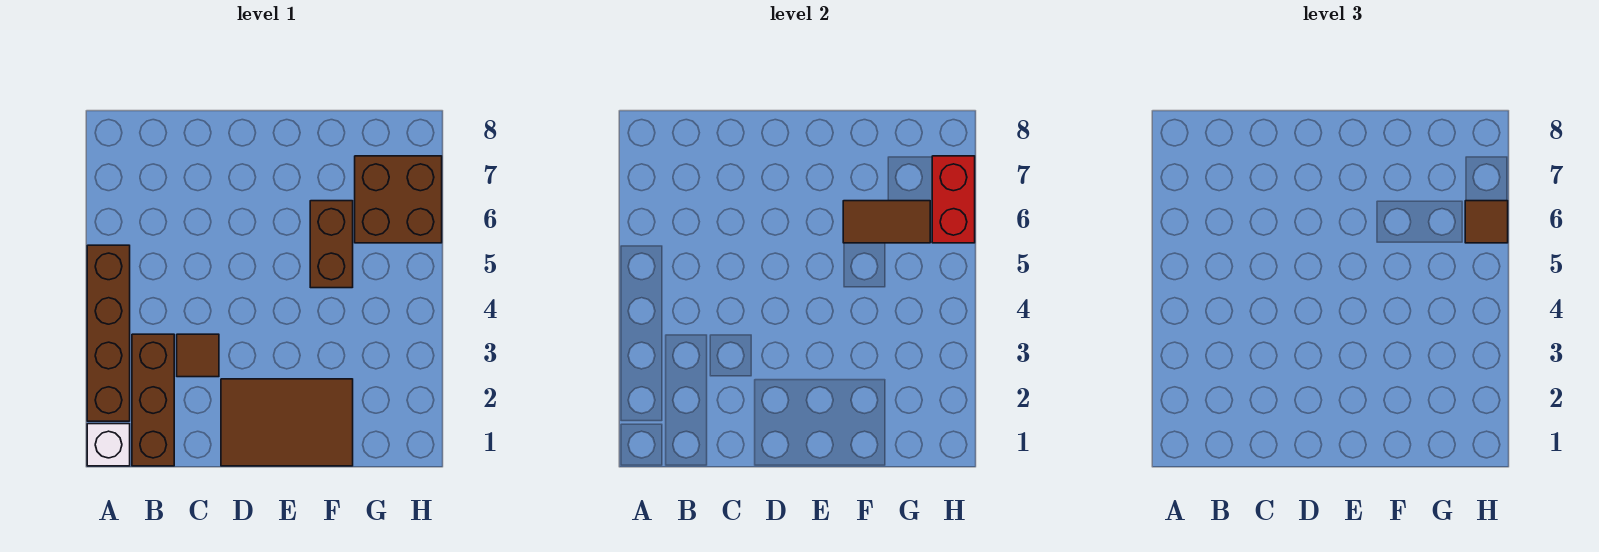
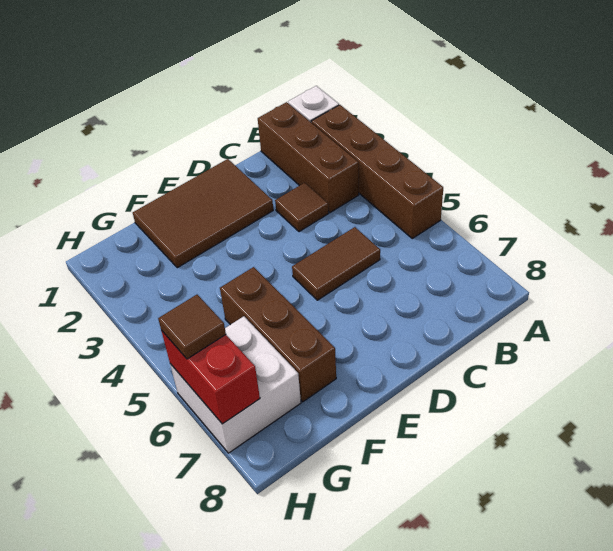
brown 1x2 brick [310,201,353,288] -> brown 1x3 brick [220,267,336,402]
brown 1x2 tile [843,201,930,243] -> brown 1x2 tile moved to [292,227,380,300]
brown 2x2 brick [355,156,442,243] -> white 2x2 brick [170,316,301,453]

